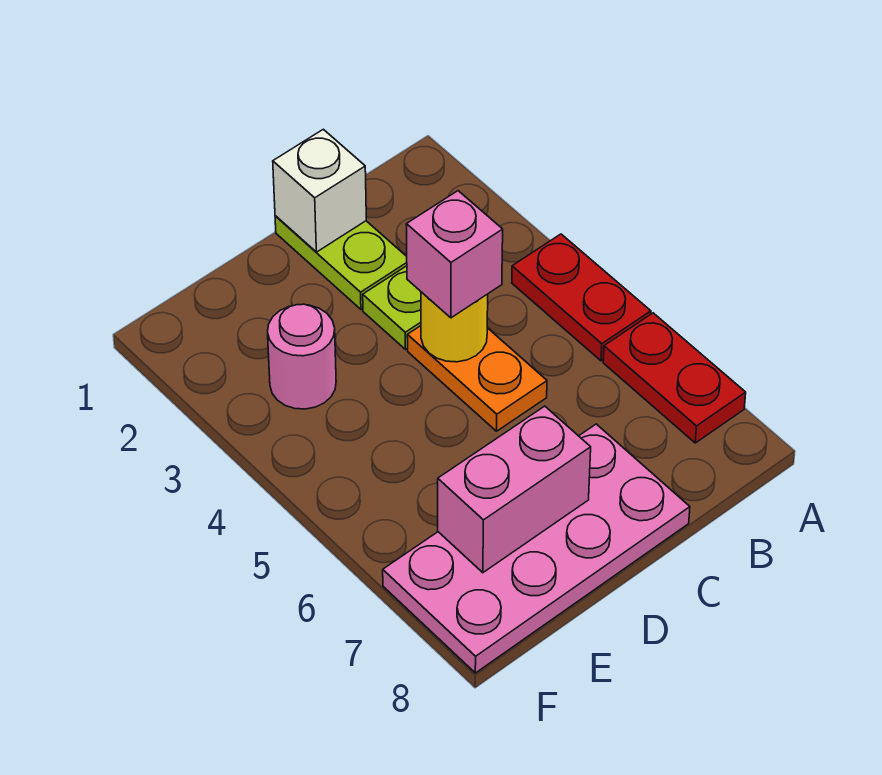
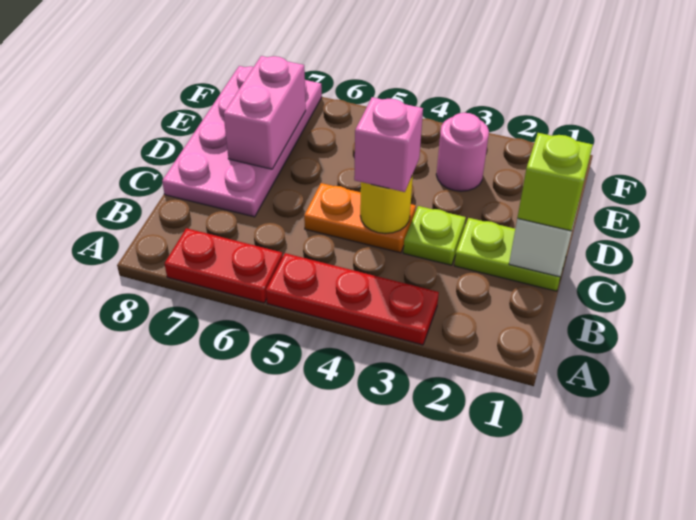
red 1x2 plate [512,234,651,361] -> red 1x3 plate [266,253,439,345]
none -> lime 1x1 brick [517,133,593,231]

